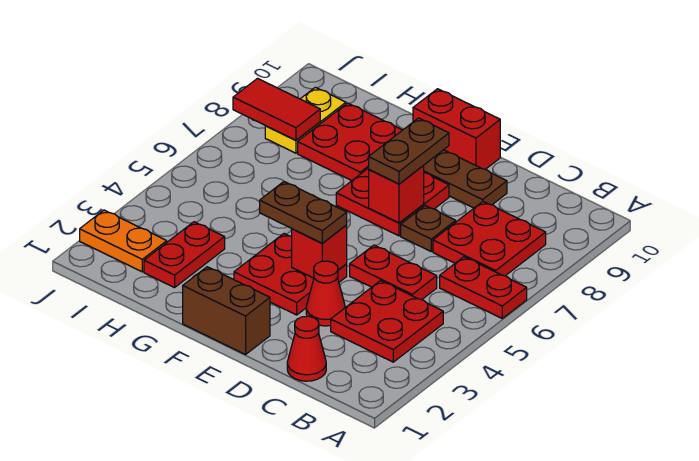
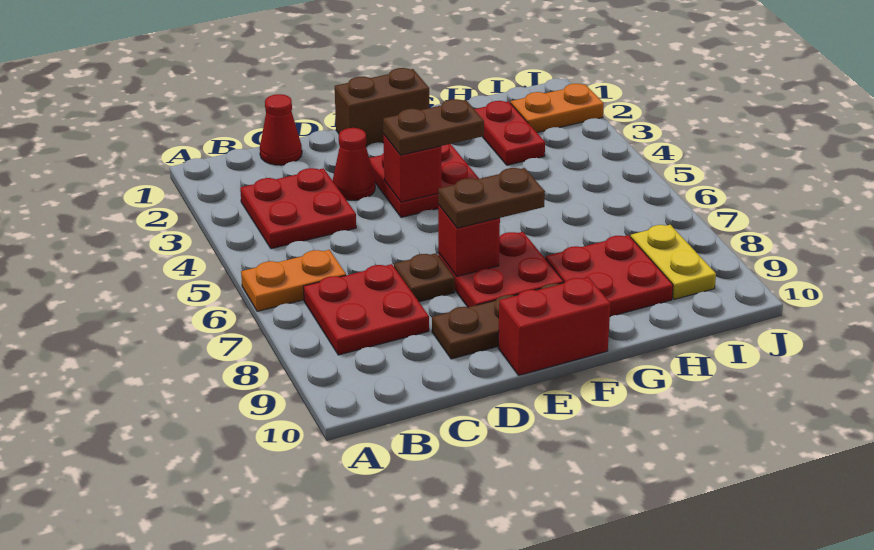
red 1x2 plate [440,257,527,318] -> orange 1x2 plate [241,250,346,311]
red 1x2 plate [350,245,437,300] -> none
brown 1x2 plate [369,118,449,184] -> brown 1x2 plate turned to [438,168,545,228]
red 1x2 tile [233,78,320,140] -> none

